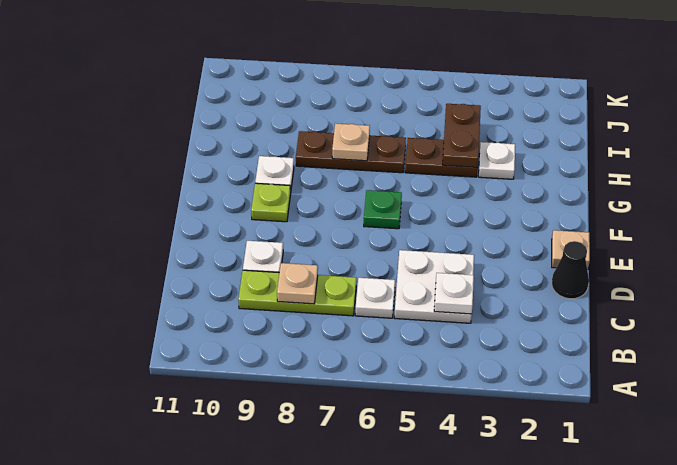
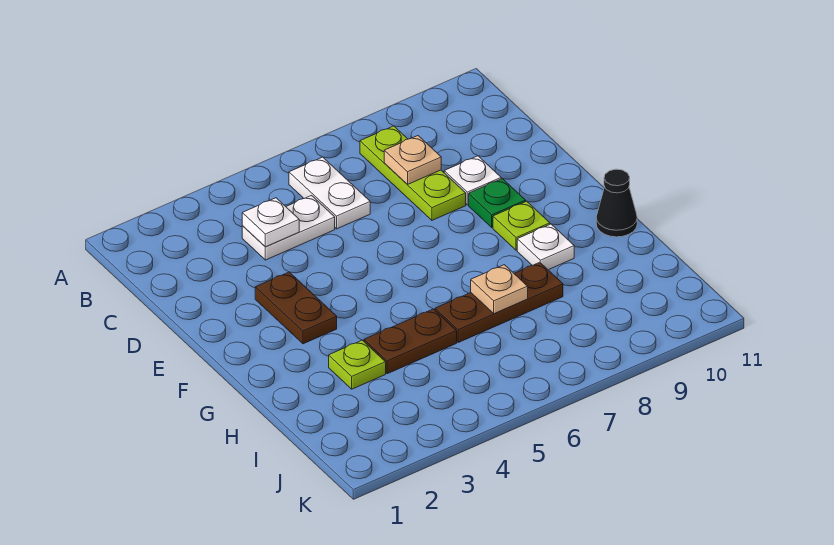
white 2x2 plate [395,250,474,323] -> white 1x2 plate [242,196,335,260]
white 1x1 plate [355,278,395,318] -> white 1x2 plate [289,157,370,229]
lime 1x3 plate [238,270,356,316] -> lime 1x3 plate turned to [360,126,466,220]
black 1x1 cone [552,241,589,299] -> black 1x1 cone moved to [596,169,637,237]
tan 1x1 plate [552,230,590,270] -> none
green 1x1 plate [364,190,402,229] -> green 1x1 plate moved to [469,179,526,227]
white 1x1 plate [479,142,515,179] -> lime 1x1 plate [329,340,386,389]
brown 1x2 plate [443,104,481,167] -> brown 1x2 plate moved to [255,272,337,344]

